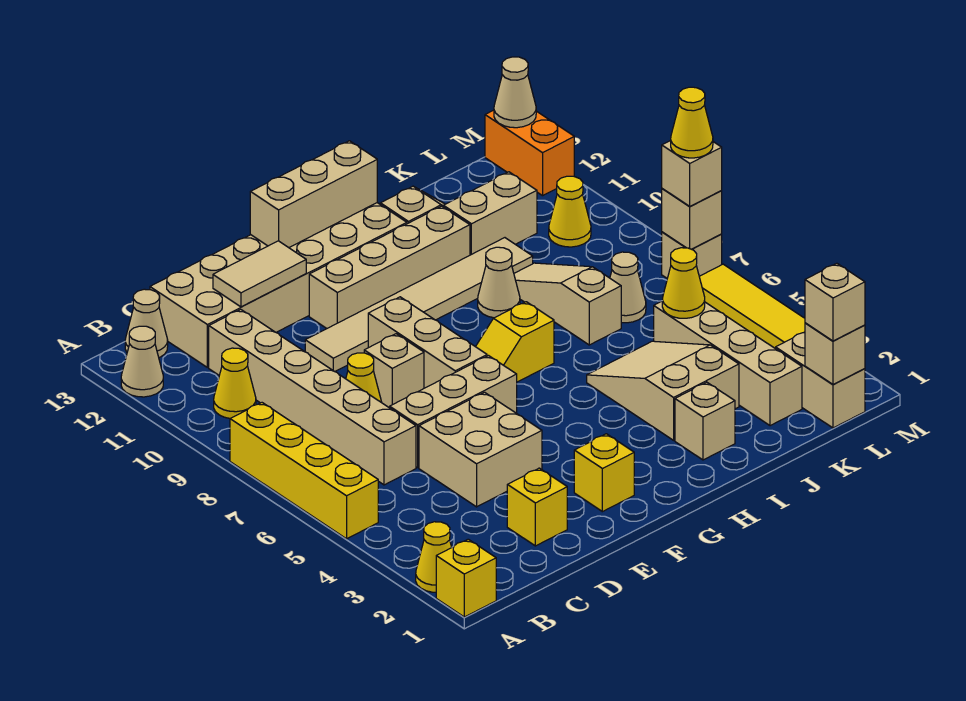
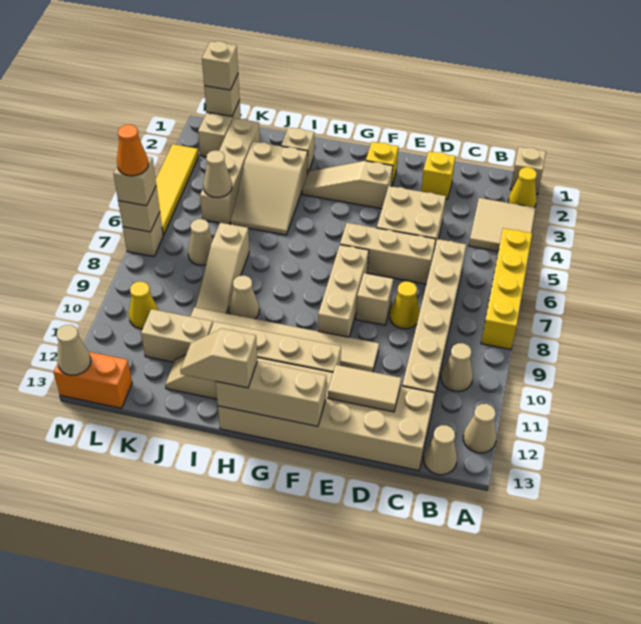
yellow 1x1 brick [436,539,496,617] -> tan 1x1 brick [510,147,546,194]
none -> tan 2x2 tile [469,198,536,252]
yellow 1x1 cone [214,348,256,418] -> tan 1x1 cone [441,343,473,392]
none -> tan 1x3 slope [302,161,393,209]
yellow 1x2 slope [476,302,554,382] -> none
none -> tan 1x2 slope [180,329,257,388]
yellow 1x1 cone [662,248,705,318] -> tan 1x1 cone [203,150,232,198]
yellow 1x1 cone [671,87,713,158] -> orange 1x1 cone [117,125,148,176]
orange 1x2 brick [485,110,574,196] -> orange 1x2 brick turned to [54,352,132,408]

